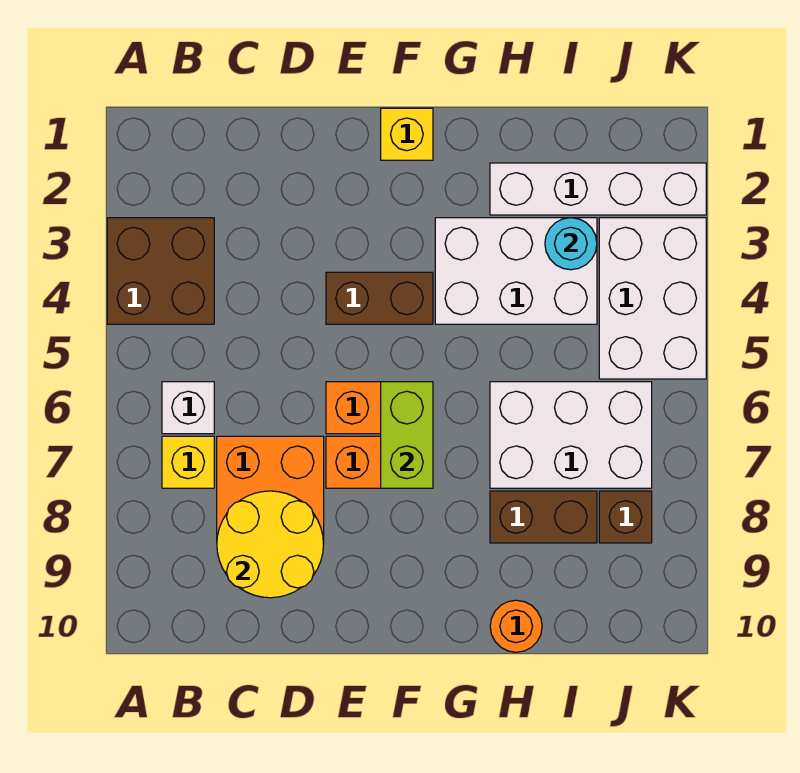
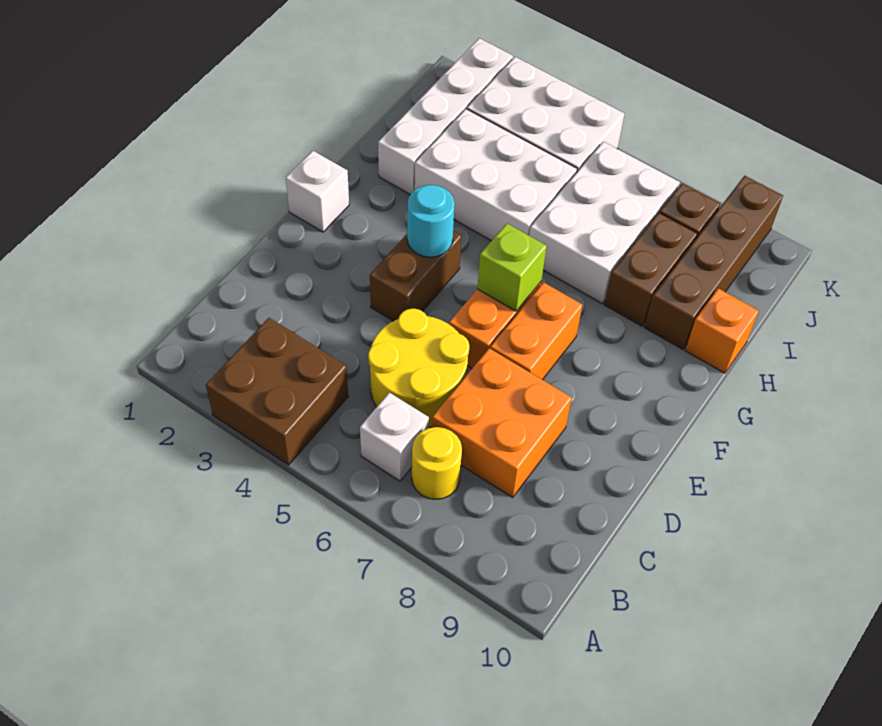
yellow 1x1 brick [162,436,214,488] -> yellow 1x1 round brick [412,427,462,499]
yellow 2x2 round brick [217,491,324,598] -> yellow 2x2 round brick moved to [368,309,469,427]
yellow 1x1 brick [381,108,433,160] -> white 1x1 brick [286,151,349,232]
lime 1x2 brick [381,382,433,488] -> lime 1x1 brick [477,224,547,311]
white 2x3 brick [435,218,597,324] -> white 2x3 brick turned to [415,109,577,241]
none -> brown 1x4 brick [644,176,783,349]
orange 1x1 round brick [490,600,542,652] -> orange 1x1 brick [685,288,759,373]
cyan 1x1 round brick [545,218,597,270] -> cyan 1x1 round brick moved to [407,185,455,257]

